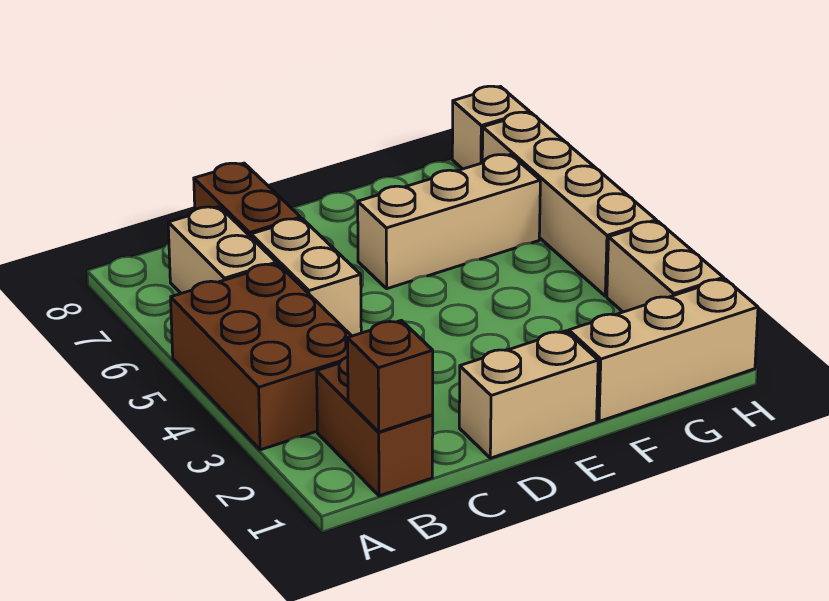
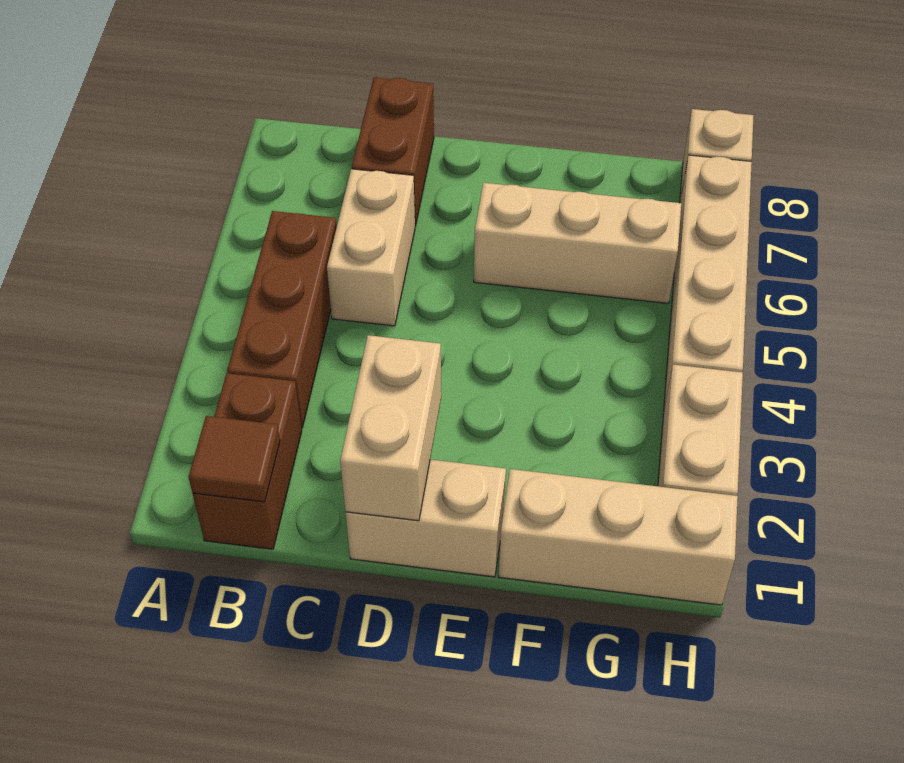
brown 2x3 brick [171,264,351,450] -> brown 1x3 brick [227,211,337,428]
brown 1x1 brick [347,320,433,432] -> brown 1x1 tile [189,416,280,502]
tan 1x2 brick [168,207,276,293] -> tan 1x2 brick moved to [340,335,441,521]

